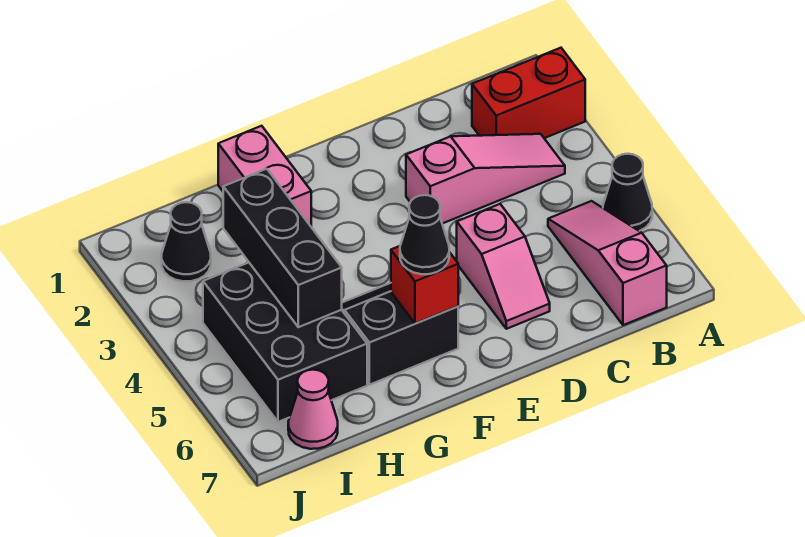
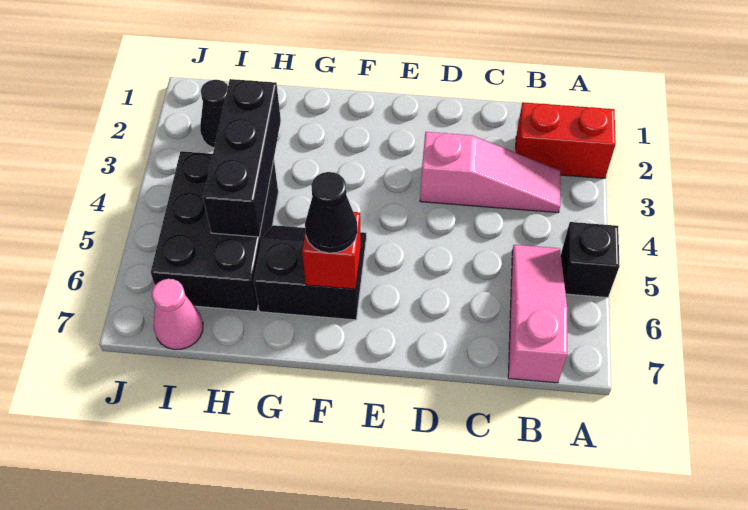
black 1x1 cone [603,154,652,231] -> black 1x1 brick [561,222,620,298]
pink 1x2 slope [457,204,550,329] -> none
pink 1x2 brick [218,126,311,226] -> none

